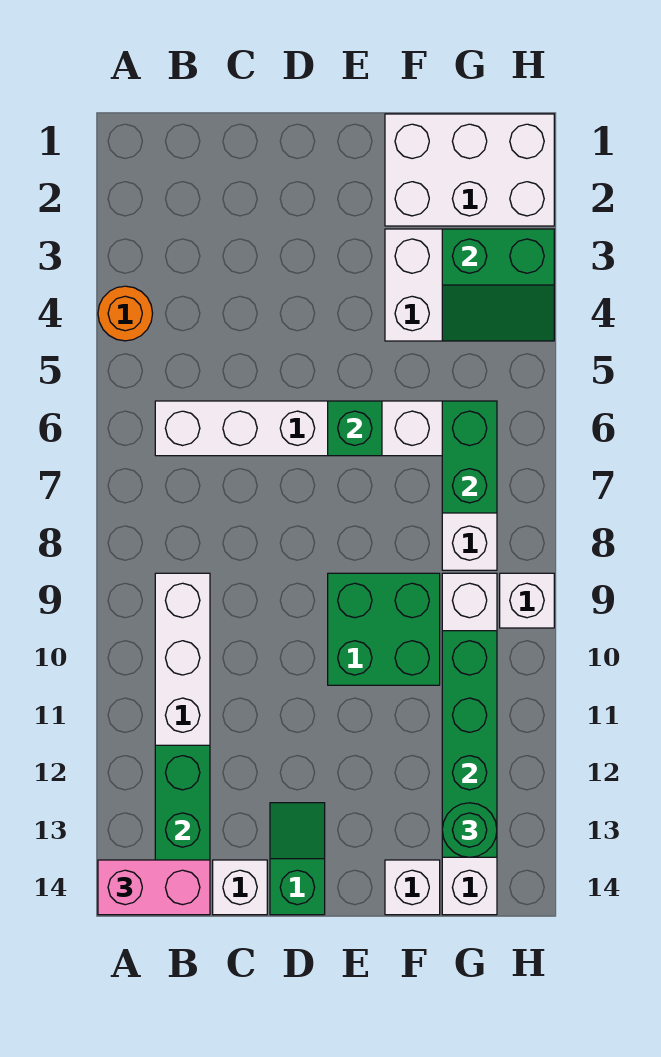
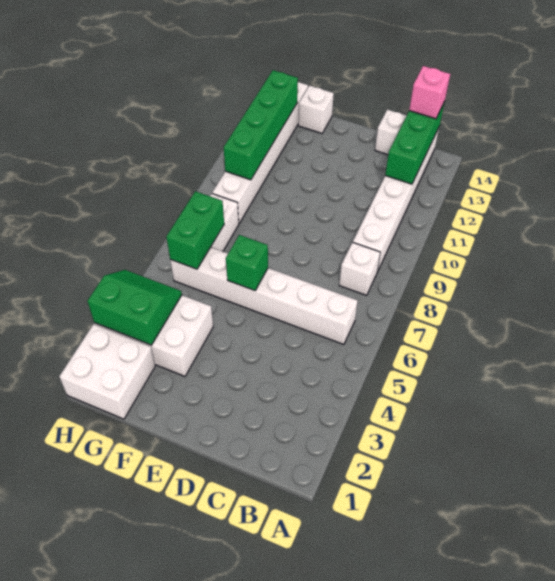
orange 1x1 round brick [98,286,153,341] -> none
pink 1x2 brick [98,860,210,915] -> pink 1x1 brick [409,66,450,119]
green 1x2 slope [270,803,325,915] -> none
green 2x2 brick [328,573,440,685] -> none
white 2x3 brick [385,114,554,226] -> white 2x2 brick [59,324,155,419]
green 1x1 round brick [442,803,497,857] -> none
white 1x1 brick [500,573,554,628] -> white 1x1 brick moved to [339,242,380,295]

